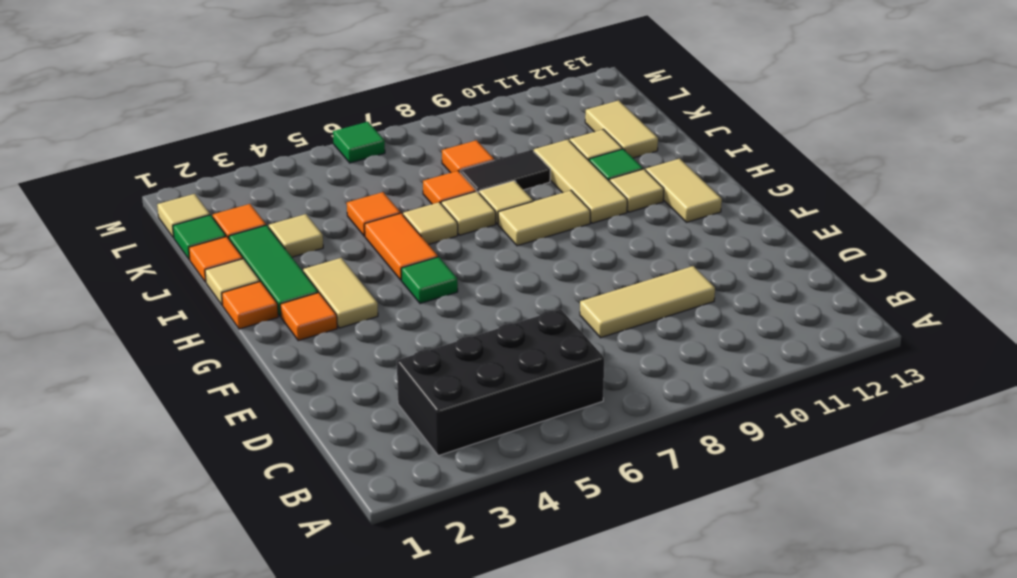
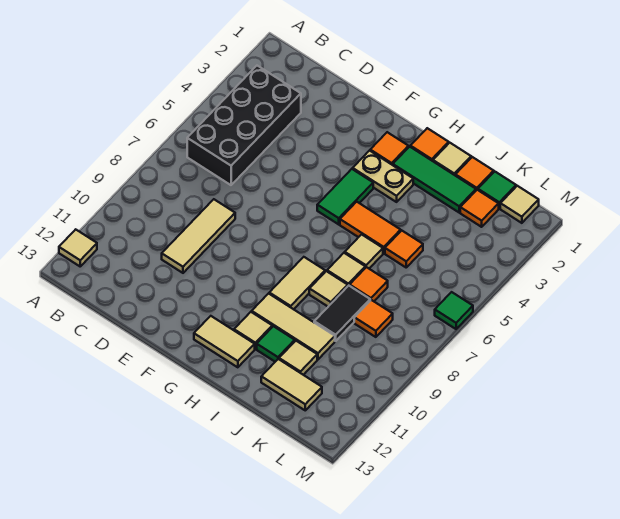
tan 1x2 tile [303,258,378,328] -> tan 1x2 plate [353,151,413,202]
green 1x1 tile [401,257,458,304] -> green 1x2 tile [317,169,373,224]
tan 1x1 tile [269,214,323,257] -> tan 1x1 tile moved to [59,230,97,266]

